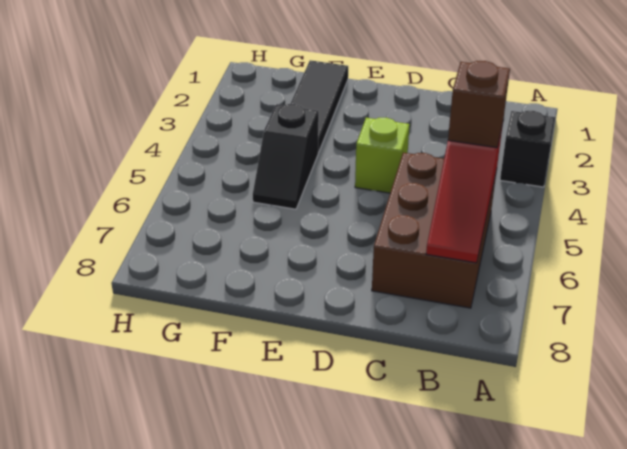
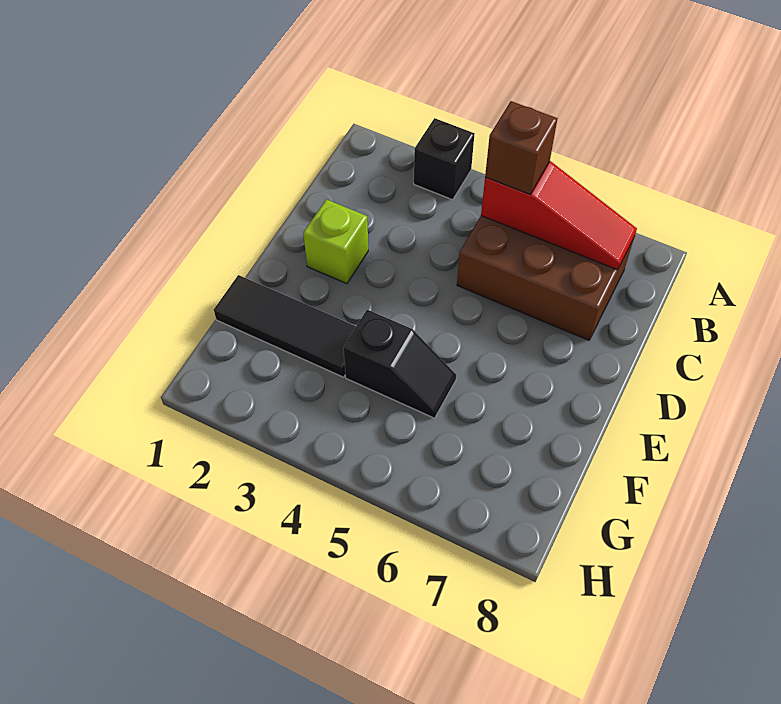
lime 1x1 brick [355,118,410,193] -> lime 1x1 brick moved to [303,199,368,284]

